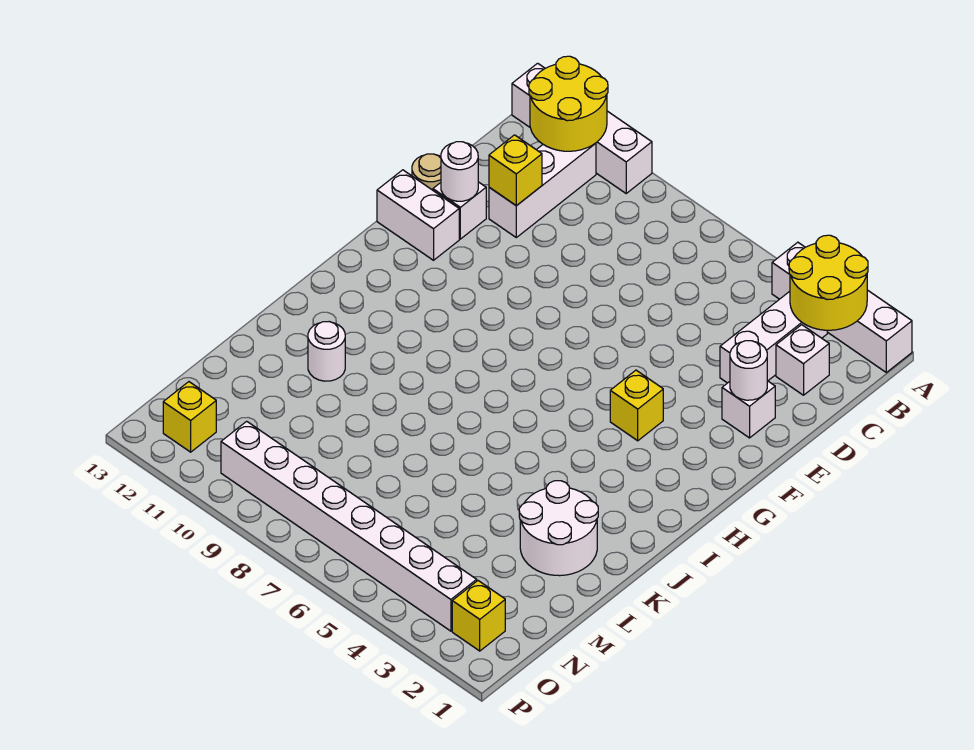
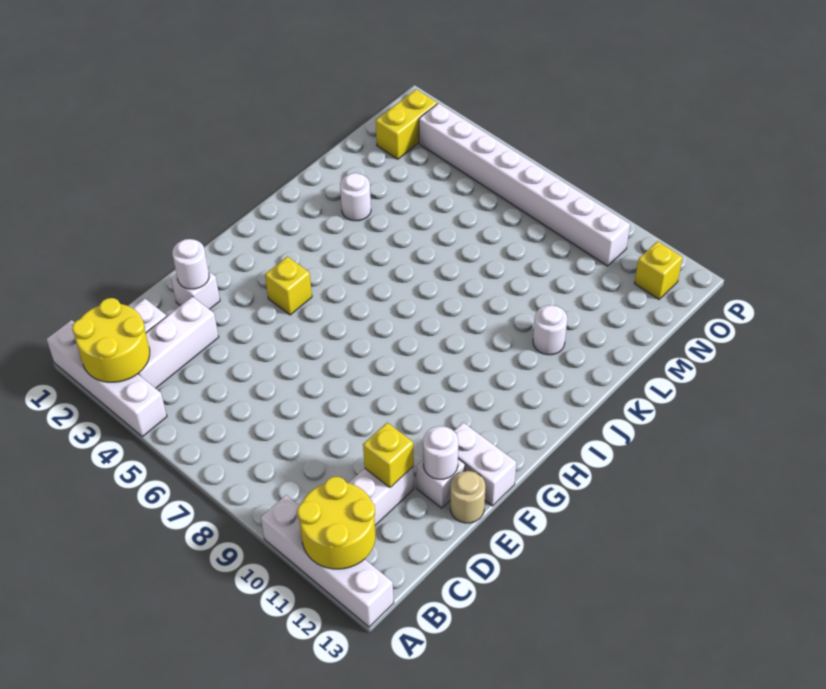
white 2x2 round brick [519,481,598,576] -> white 1x1 round brick [340,173,371,221]
yellow 1x1 brick [452,581,505,651] -> yellow 1x2 brick [376,89,437,159]

